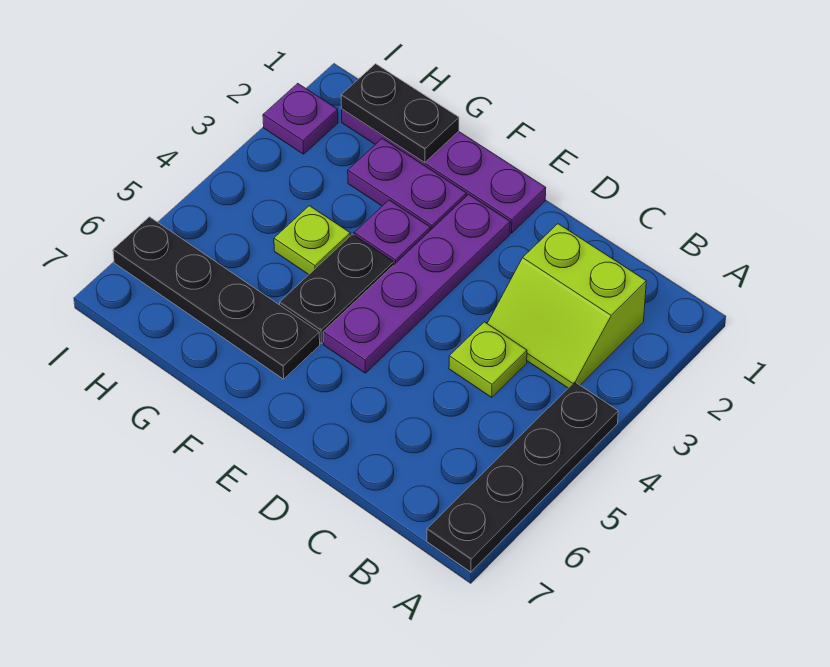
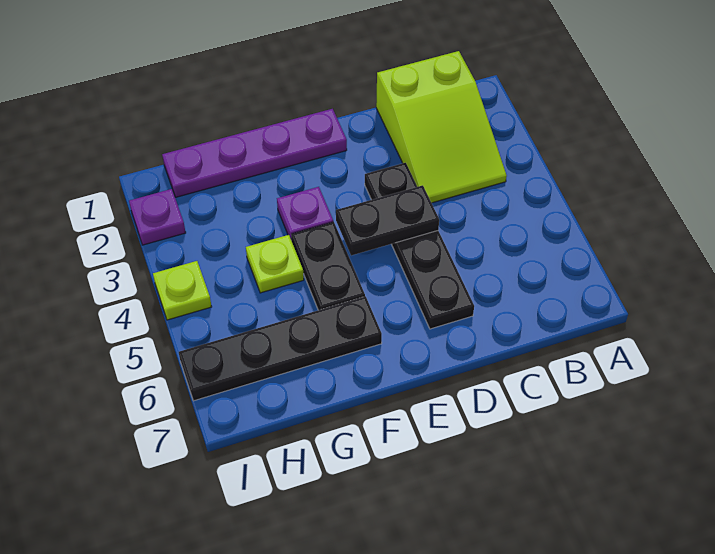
black 1x4 plate [427,382,618,572] -> black 1x4 plate moved to [365,163,474,329]
lime 2x2 slope [487,224,646,388] -> lime 2x3 slope [376,51,507,203]
lime 1x1 plate [449,322,527,397] -> lime 1x1 plate moved to [153,261,212,320]
purple 1x4 plate [323,195,510,373] -> none
purple 1x2 plate [348,138,466,230] -> none
black 1x2 plate [341,64,459,163] -> black 1x2 plate moved to [336,185,439,256]

